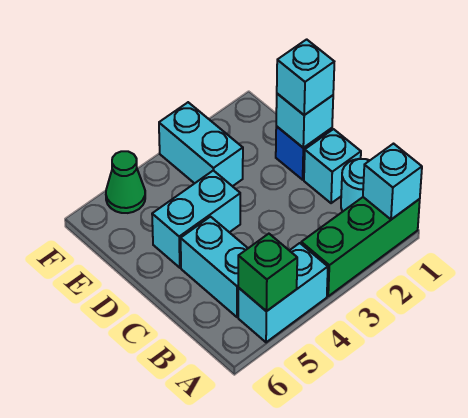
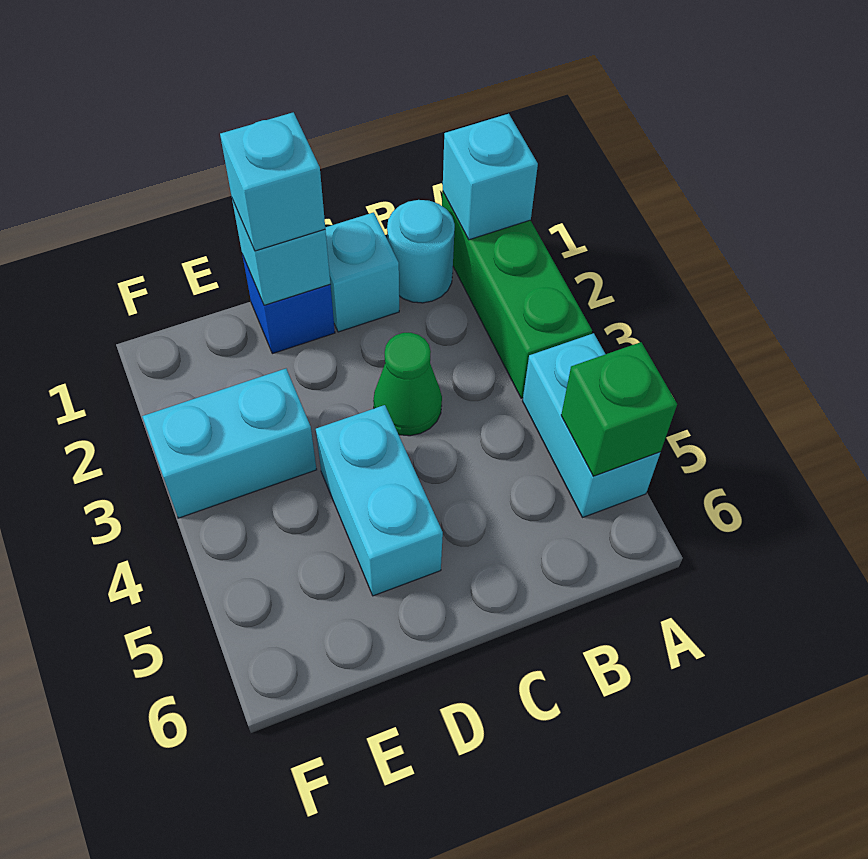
cyan 1x2 brick [181,217,248,317] -> none
green 1x1 cone [106,151,145,213] -> green 1x1 cone moved to [373,333,442,436]

